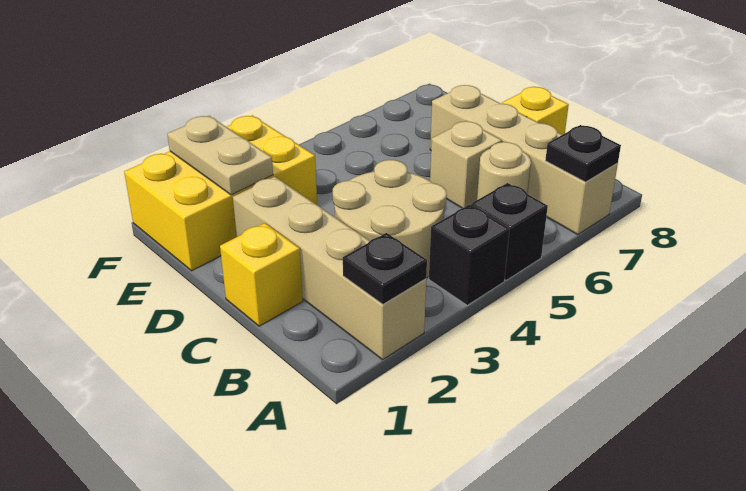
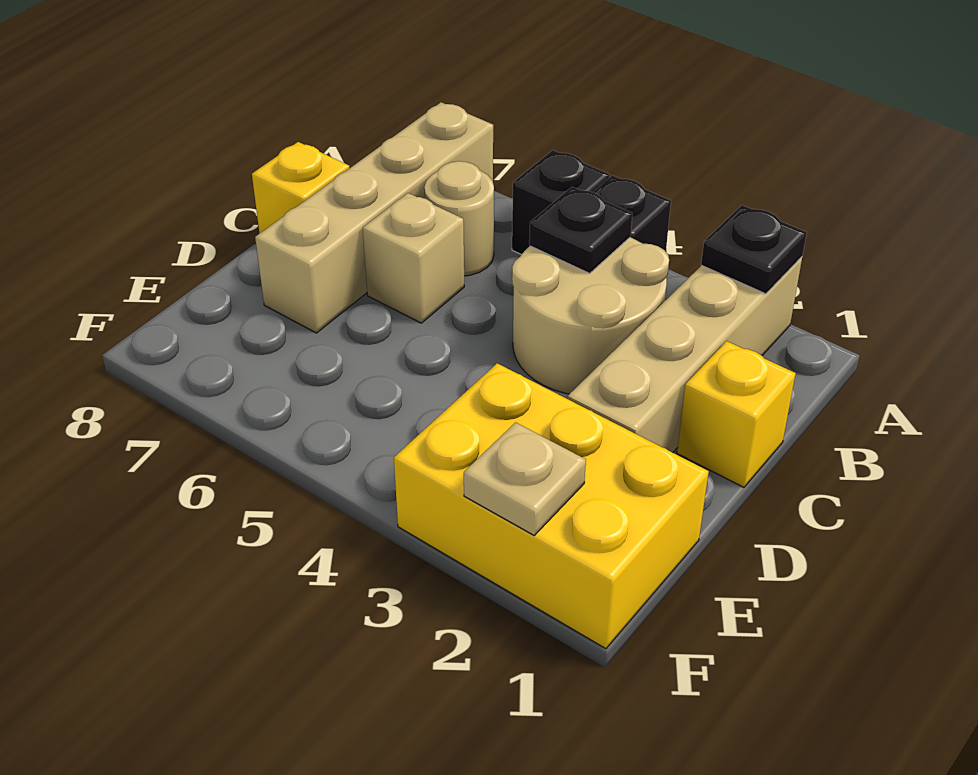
black 1x1 plate [545,125,621,182] -> black 1x1 plate moved to [529,187,632,273]
tan 1x2 plate [167,116,273,195] -> tan 1x1 plate [464,422,586,535]

